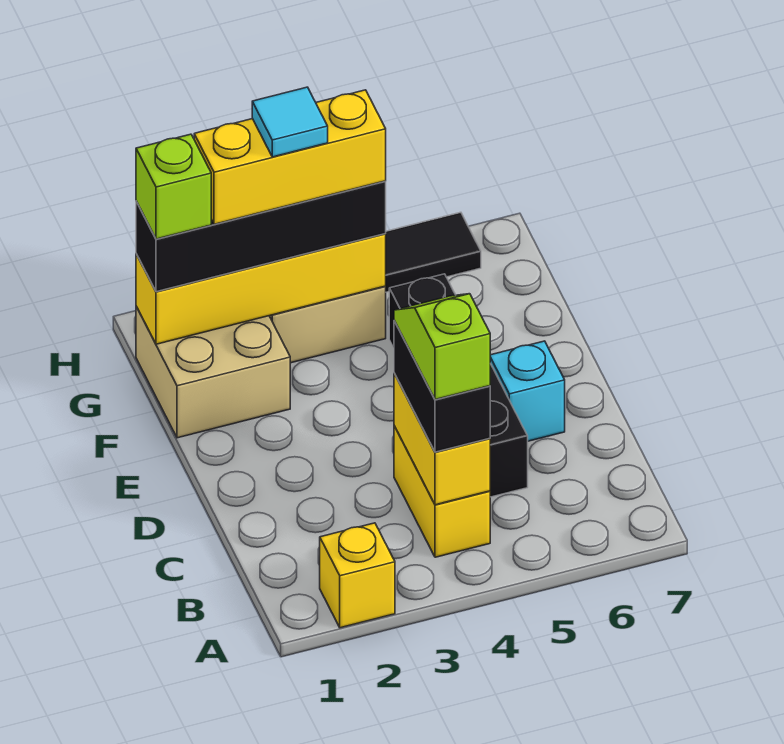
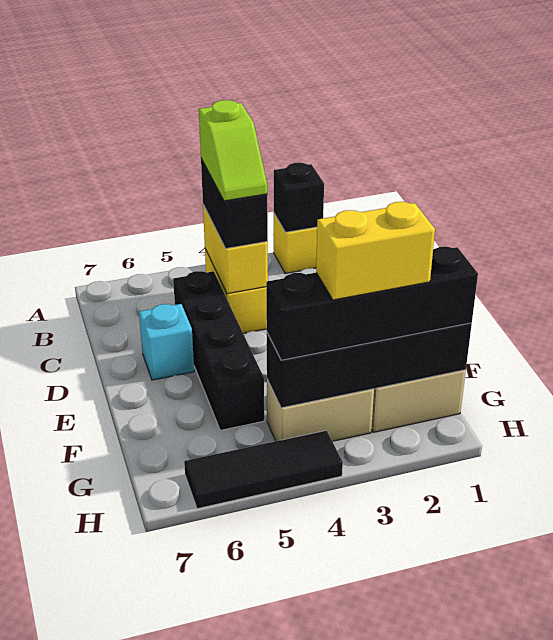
none -> black 1x1 brick [274,163,324,232]
yellow 1x4 brick [136,234,386,344] -> black 1x4 brick [267,323,472,408]
lime 1x1 brick [136,134,211,239] -> none
yellow 1x3 brick [194,90,386,224] -> yellow 1x2 brick [316,202,435,300]
cyan 1x1 tile [252,87,328,157] -> none

